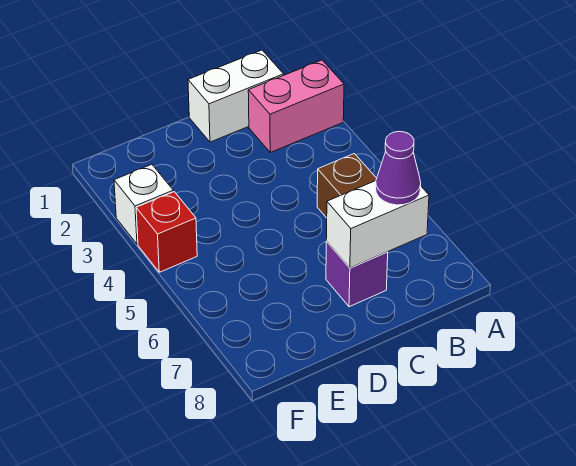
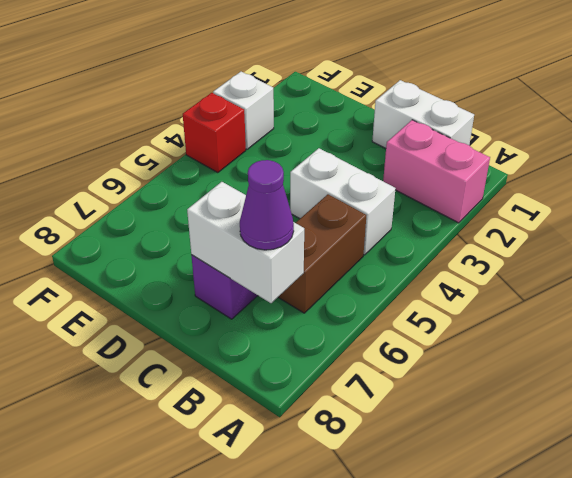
none -> white 1x2 brick [290,148,396,255]

